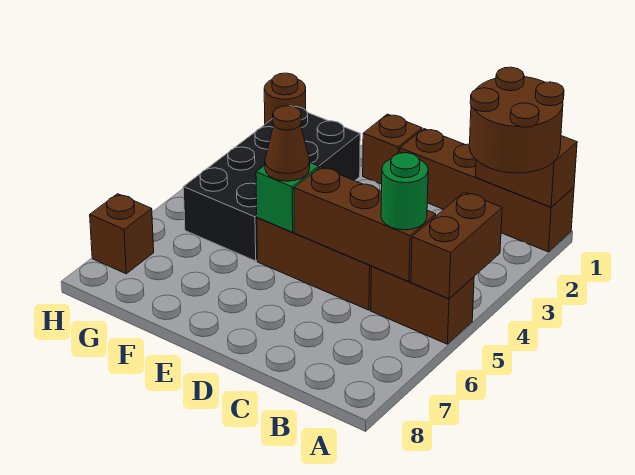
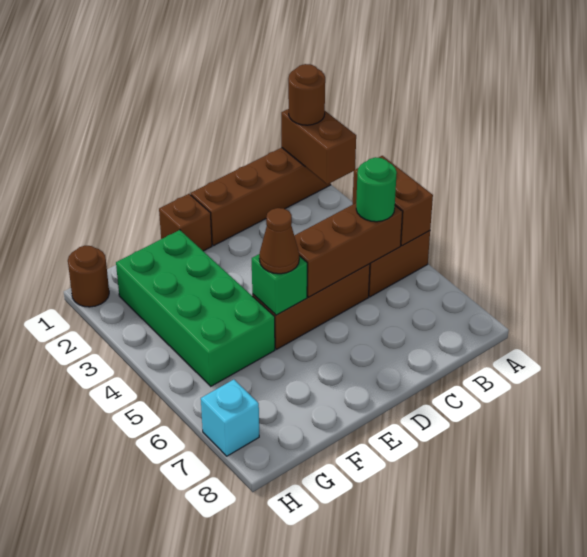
brown 1x2 brick [475,136,577,207] -> brown 1x2 brick turned to [281,109,356,184]
brown 2x2 round brick [469,67,564,173] -> brown 1x1 round brick [288,64,325,125]
black 2x4 brick [183,107,360,261] -> green 2x4 brick [116,230,275,386]
brown 1x1 brick [90,194,154,274] -> cyan 1x1 brick [201,379,259,456]

